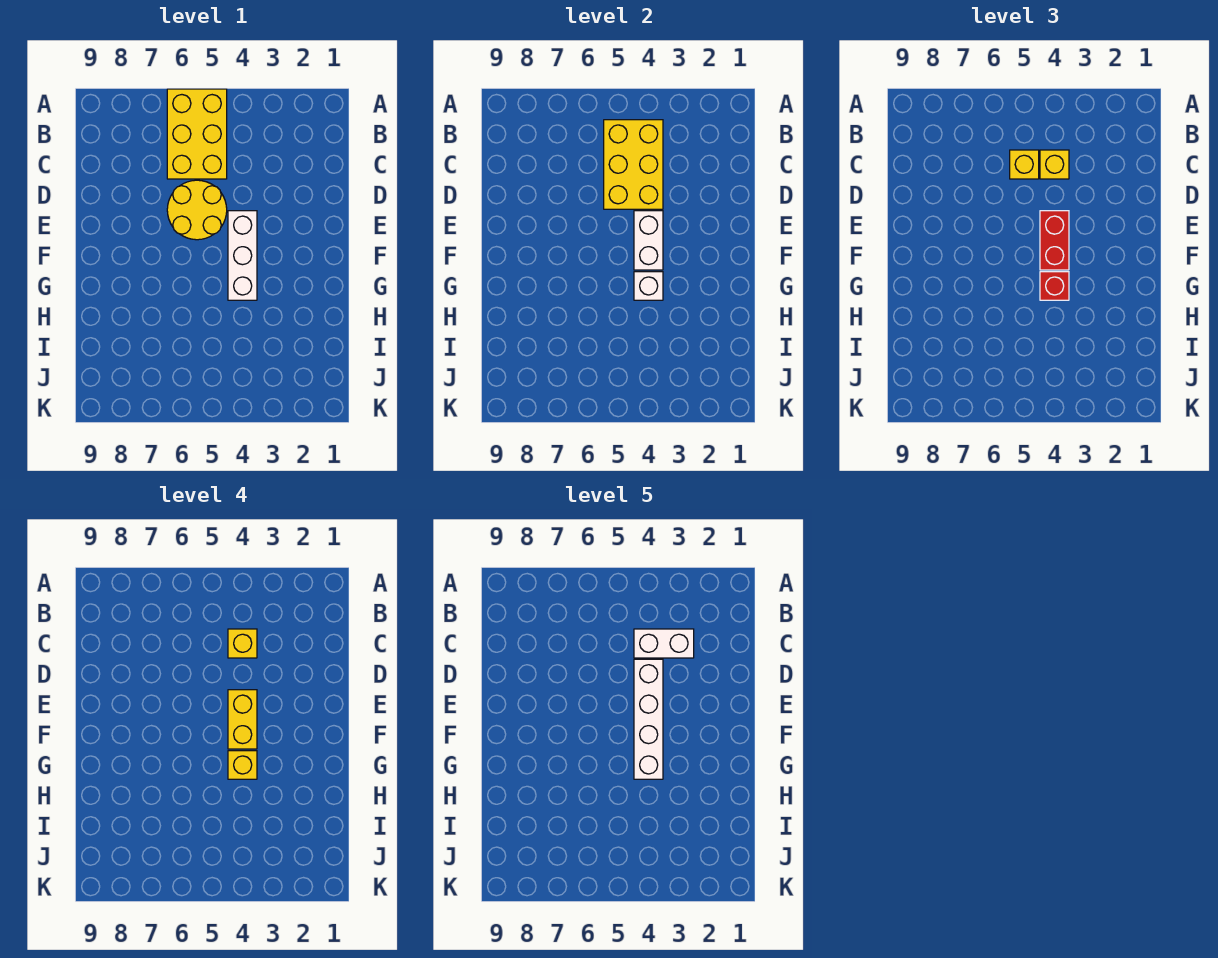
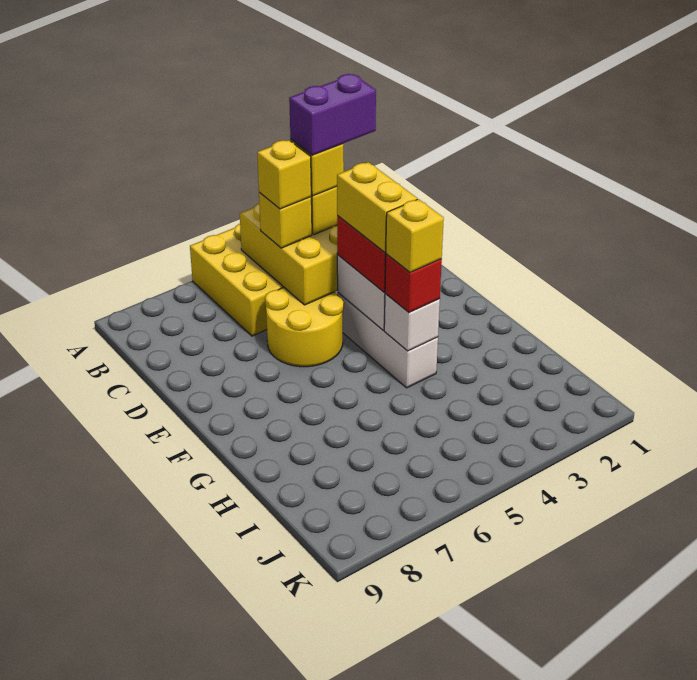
white 1x2 brick [634,629,694,658] -> purple 1x2 brick [289,74,376,155]
none -> yellow 1x1 brick [257,140,311,209]
white 1x4 brick [634,659,663,779] -> none

